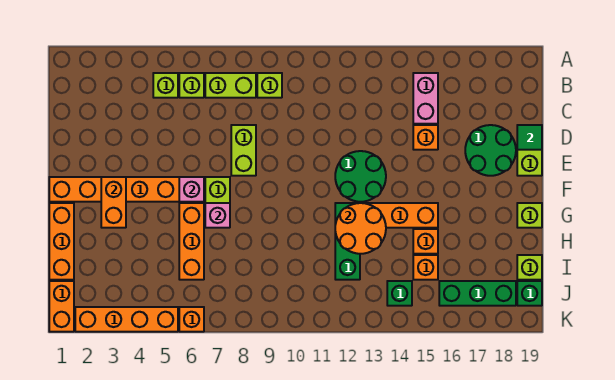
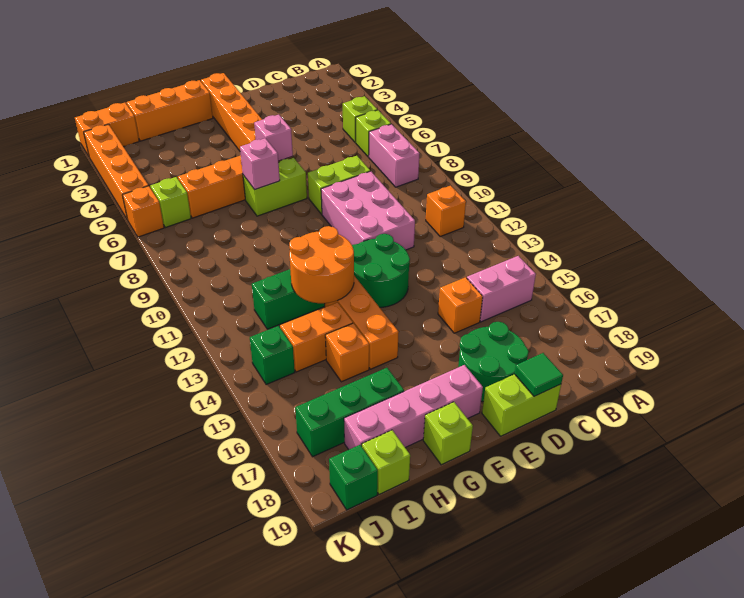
lime 1x2 brick [205,73,256,98] -> pink 1x2 brick [369,124,420,187]
lime 1x1 brick [257,73,282,98] -> lime 1x1 brick moved to [150,177,191,228]
none -> pink 2x3 brick [321,171,415,250]
orange 1x2 brick [101,177,126,228] -> orange 1x2 brick moved to [280,302,353,372]
none -> pink 1x4 brick [344,365,483,450]
orange 1x1 brick [413,255,438,280] -> orange 1x1 brick moved to [426,186,466,236]
green 1x3 brick [439,281,516,306] -> green 1x3 brick turned to [295,368,404,457]

